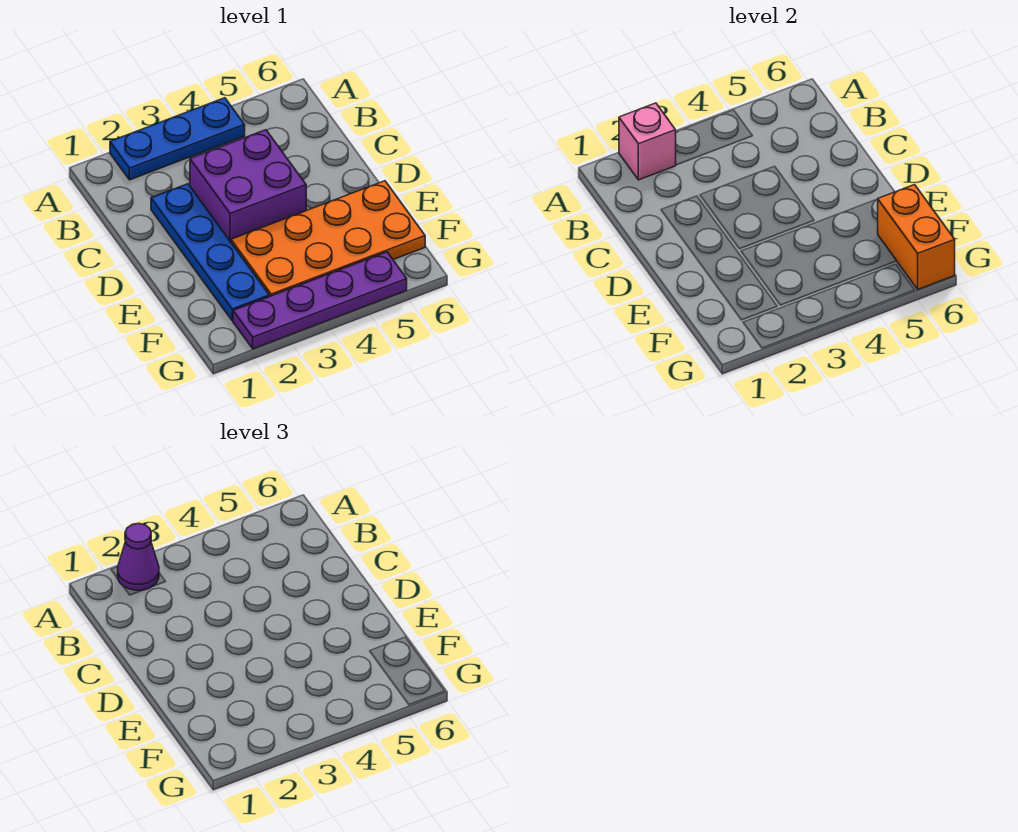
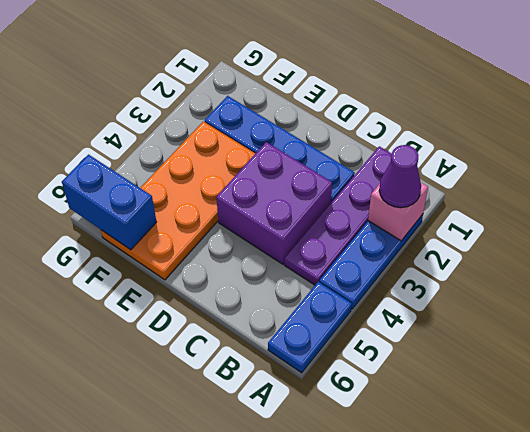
none -> blue 1x2 plate [268,282,352,373]
orange 1x2 brick [878,185,955,289] -> blue 1x2 brick [62,155,156,250]
purple 1x4 plate [233,252,407,349] -> purple 1x4 plate moved to [285,146,392,285]

